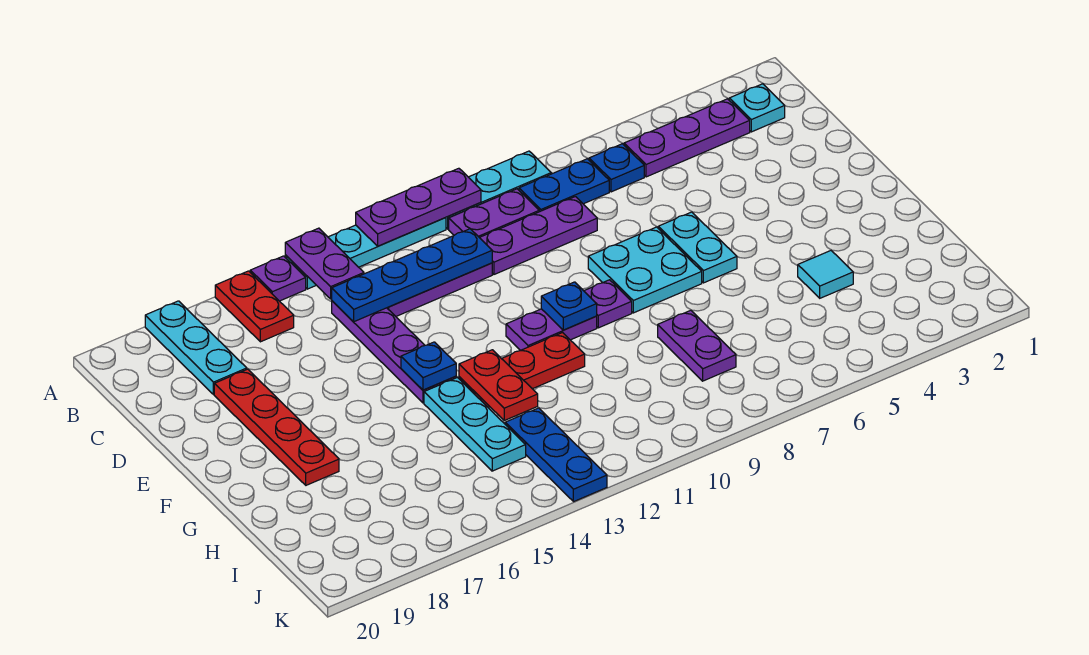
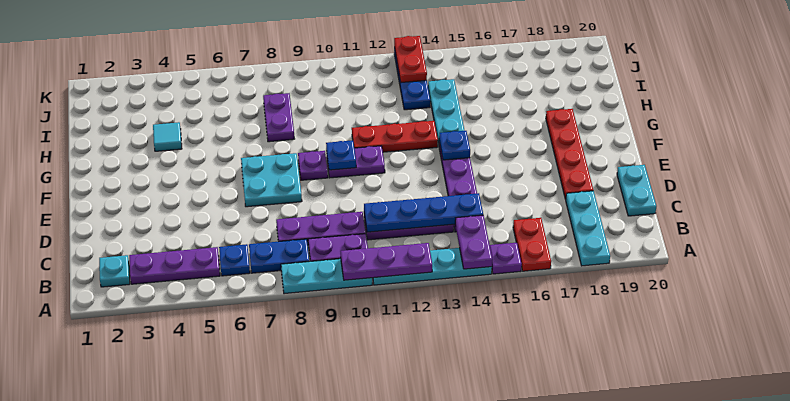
cyan 1x2 plate [658,212,737,283] -> cyan 1x2 plate moved to [617,165,656,216]
red 1x2 plate [459,350,538,420] -> red 1x2 plate moved to [394,36,427,83]

